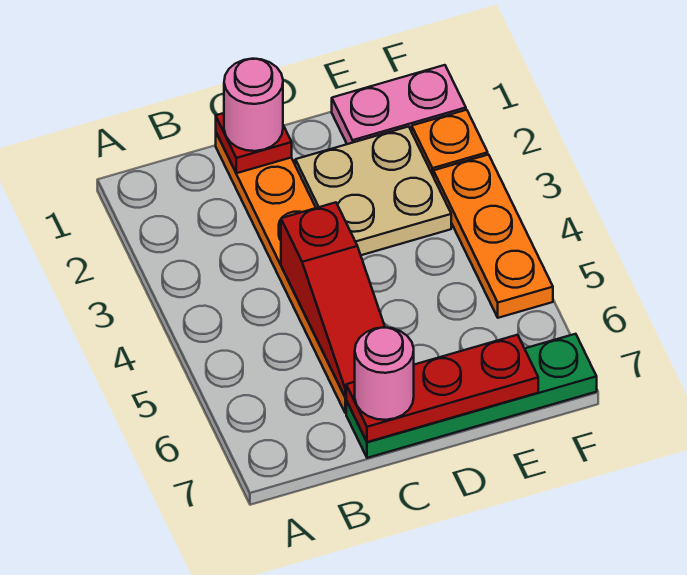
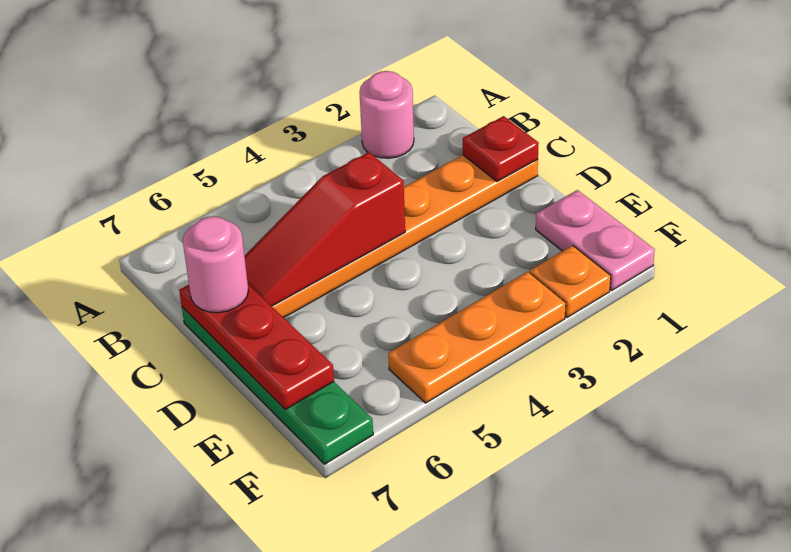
pink 1x1 round brick [224,59,283,151] -> pink 1x1 round brick moved to [359,71,414,158]
tan 2x2 plate [295,127,451,255] -> none

